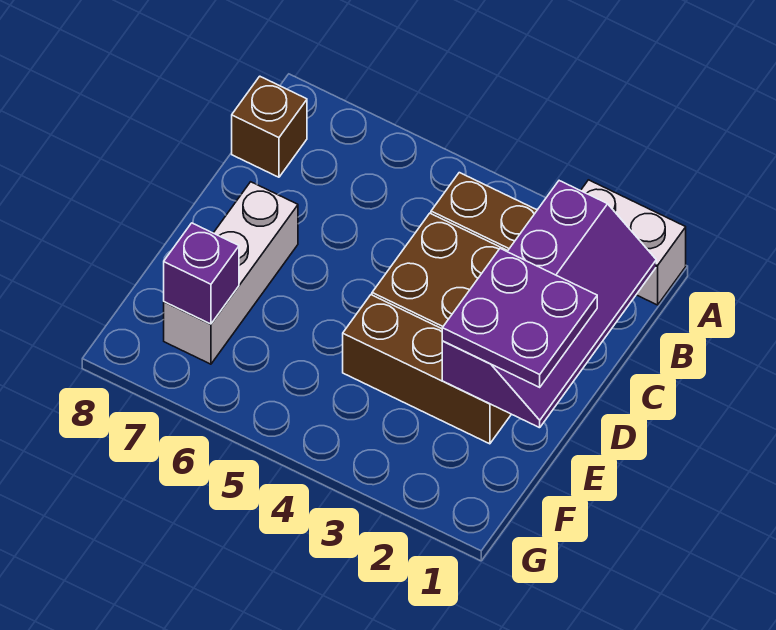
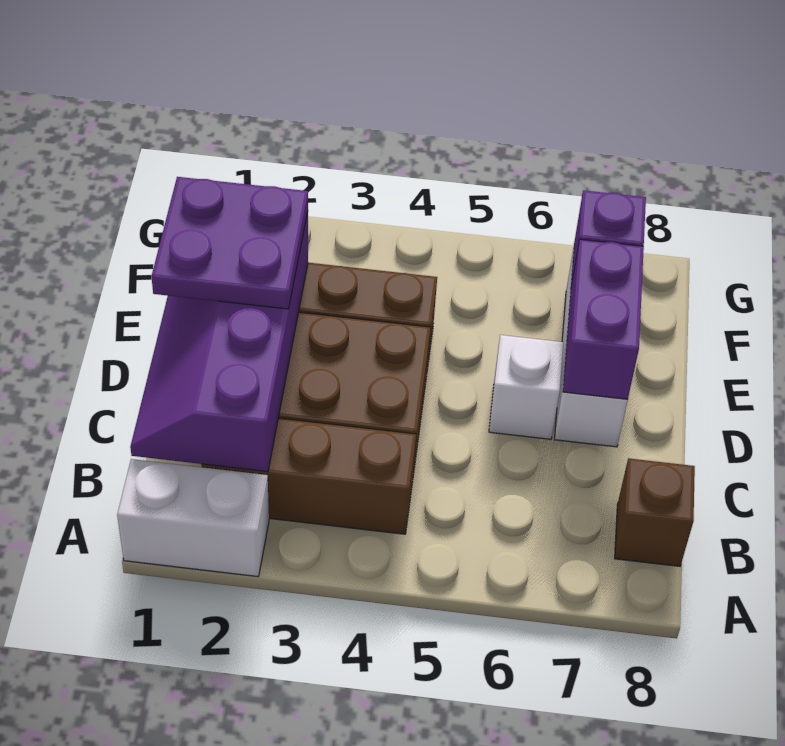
none -> white 1x1 brick [489,335,563,439]
none -> purple 1x2 brick [563,239,644,399]

